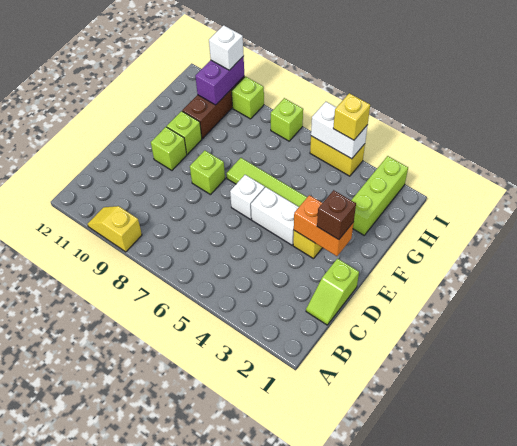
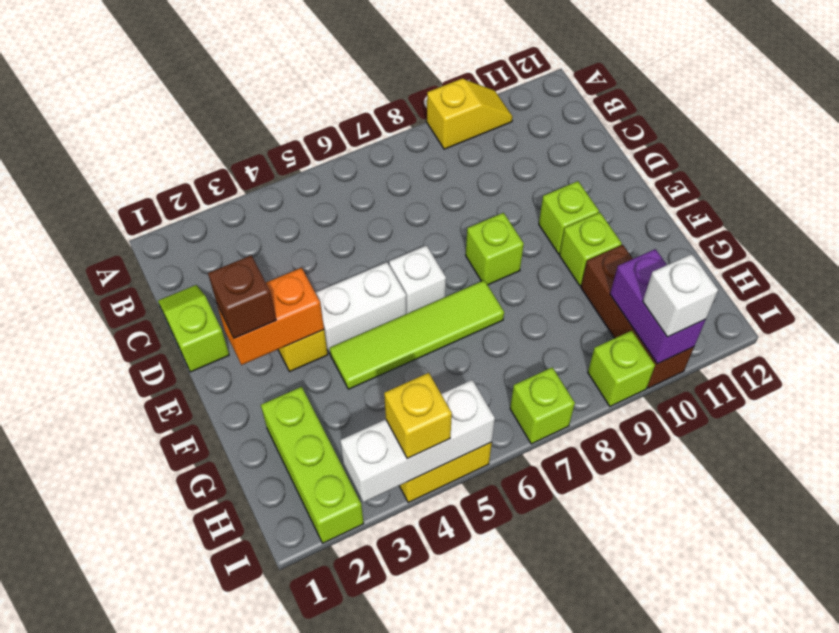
white 1x2 brick [311,102,368,159] -> white 1x3 brick [340,380,495,502]

